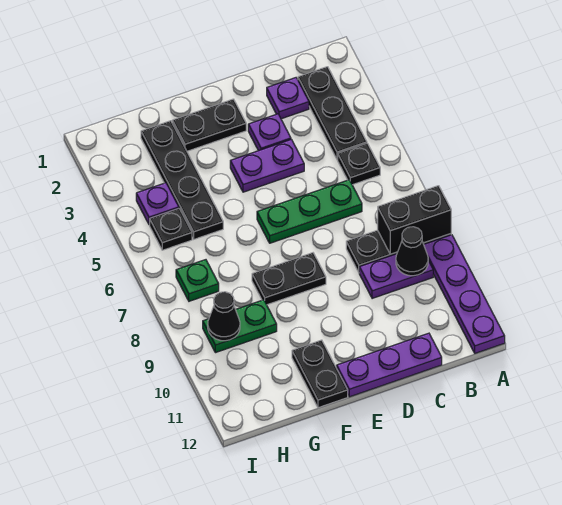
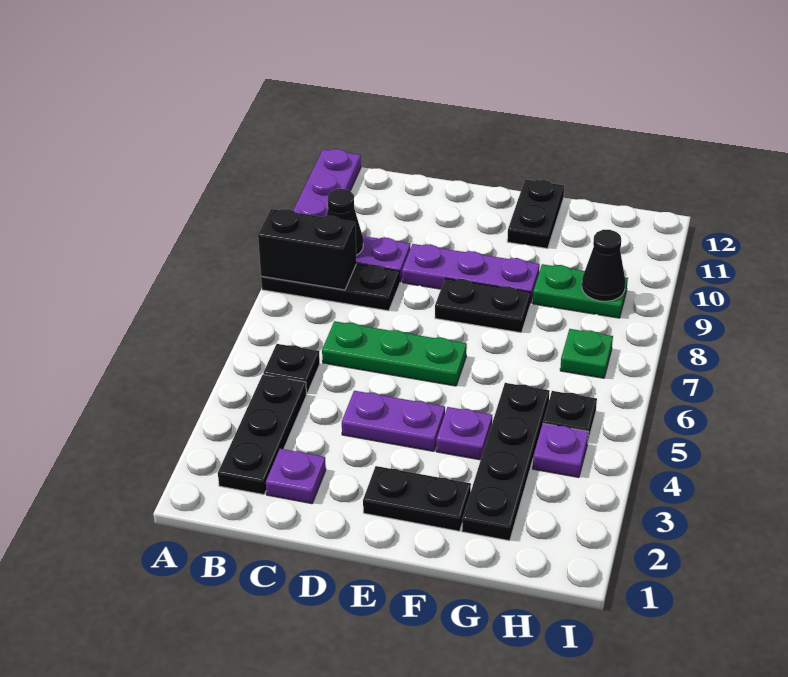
purple 1x3 plate [337,333,442,397] -> purple 1x3 plate moved to [402,244,540,303]
purple 1x1 plate [248,114,291,151] -> purple 1x1 plate moved to [436,407,492,460]

